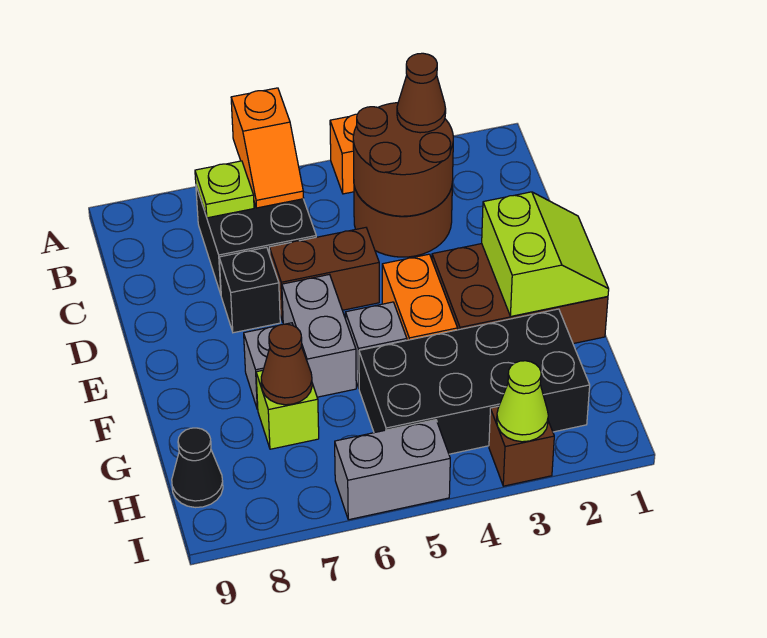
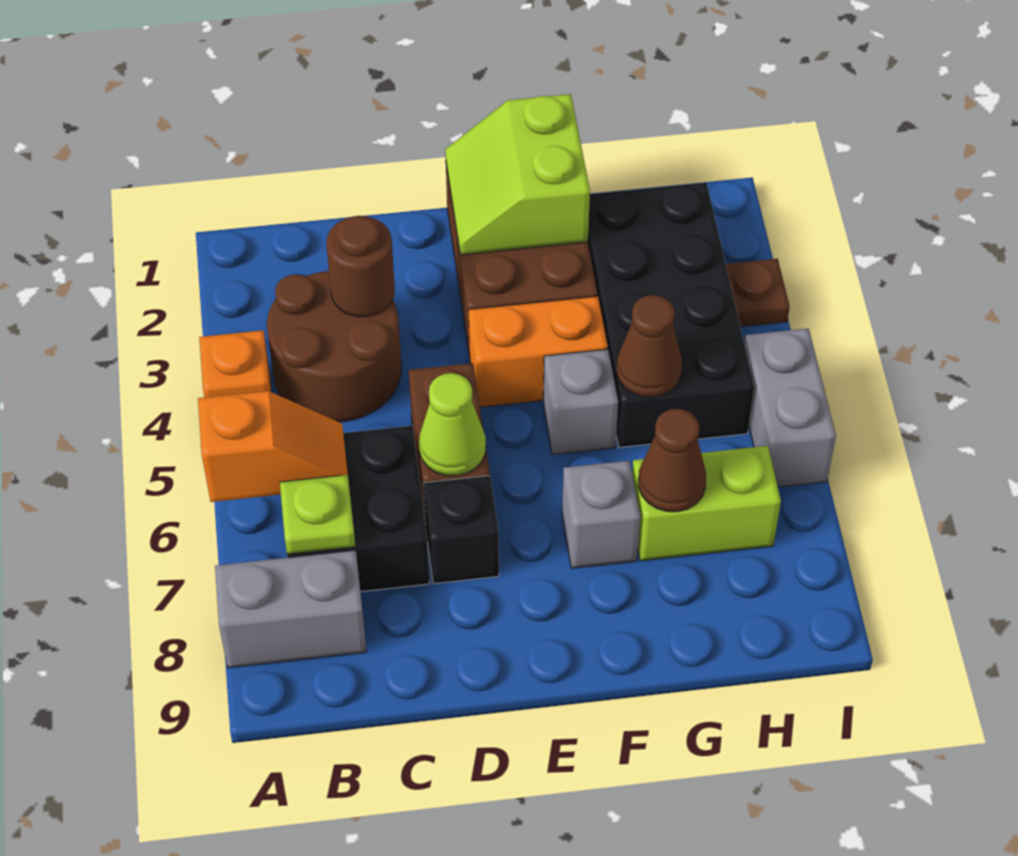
brown 2x2 round brick [353,103,453,216] -> brown 1x1 round brick [326,216,395,317]
brown 1x1 cone [397,53,446,133] -> brown 1x1 cone moved to [617,295,682,397]
lime 2x2 slope [482,192,609,316] -> lime 2x2 slope turned to [445,94,590,255]
grey 1x2 brick [282,274,356,397] -> grey 1x2 brick moved to [215,550,366,668]
lime 1x1 brick [256,370,319,449] -> lime 1x2 brick [632,446,781,561]
black 1x1 cone [172,428,223,508] -> none
brown 1x1 brick [489,406,554,486] -> brown 1x1 plate [726,259,790,327]
lime 1x1 cone [497,361,548,442] -> lime 1x1 cone moved to [419,373,486,476]

